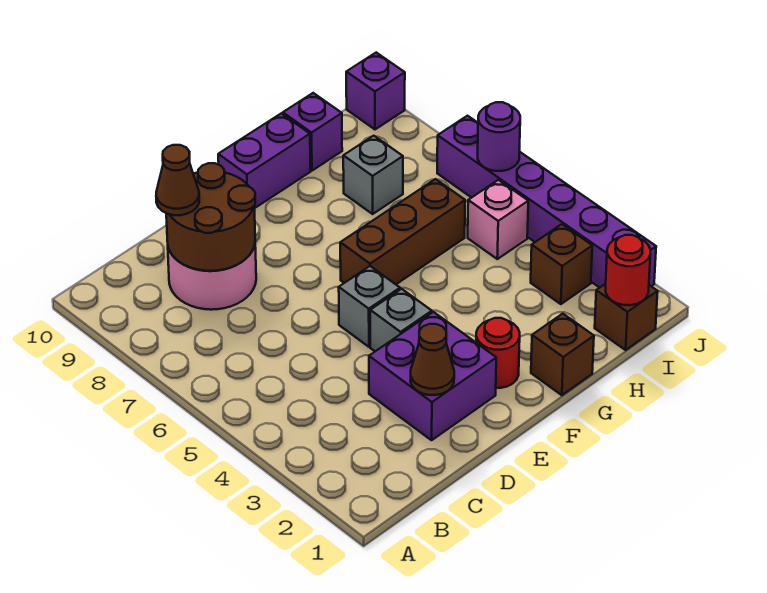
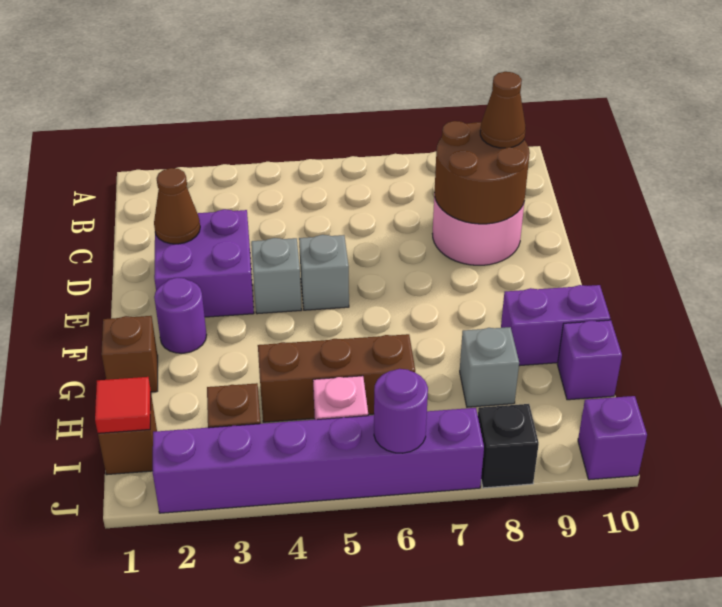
red 1x1 round brick [476,318,520,388] -> purple 1x1 round brick [154,278,207,353]
brown 1x3 brick [340,179,465,284] -> brown 1x3 brick turned to [258,334,415,422]
purple 1x2 brick [218,113,311,208] -> purple 1x2 brick turned to [501,285,610,366]
red 1x1 round brick [606,235,650,305] -> red 1x1 tile [95,377,151,433]
none -> black 1x1 brick [478,404,539,488]

